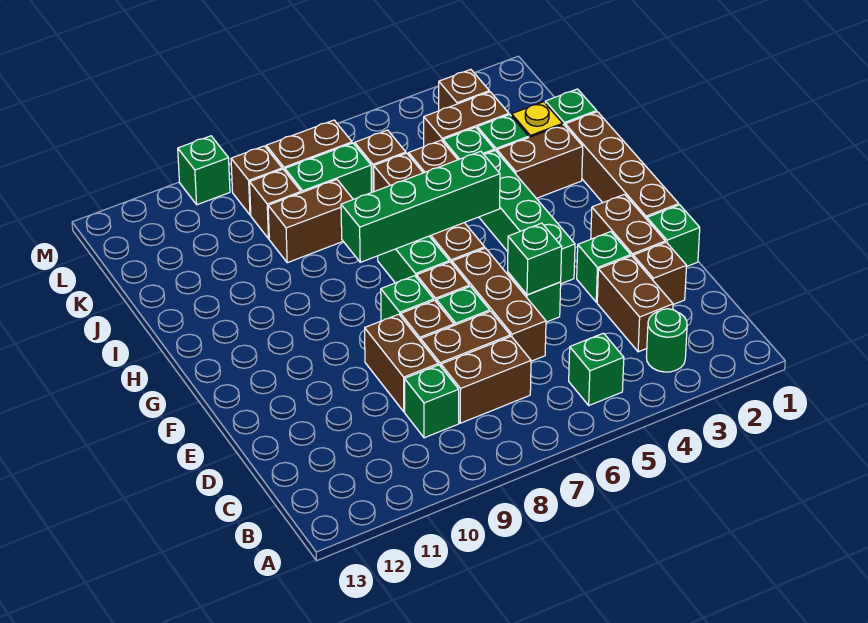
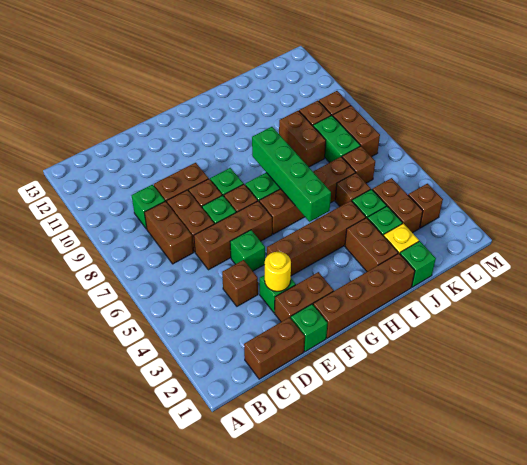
green 1x1 round brick [646,309,687,372] -> none
green 1x1 brick [569,333,624,405] -> none
brown 1x2 brick [597,256,673,352] -> brown 1x2 brick moved to [244,317,305,379]
brown 1x1 brick [633,242,687,305] -> brown 1x1 brick moved to [222,260,258,306]
none -> yellow 1x1 round brick [265,252,291,291]
green 1x1 brick [508,223,562,295] -> none
green 1x4 brick [479,151,575,284] -> brown 1x4 brick [267,201,366,276]
green 1x1 brick [178,136,230,205] -> none

